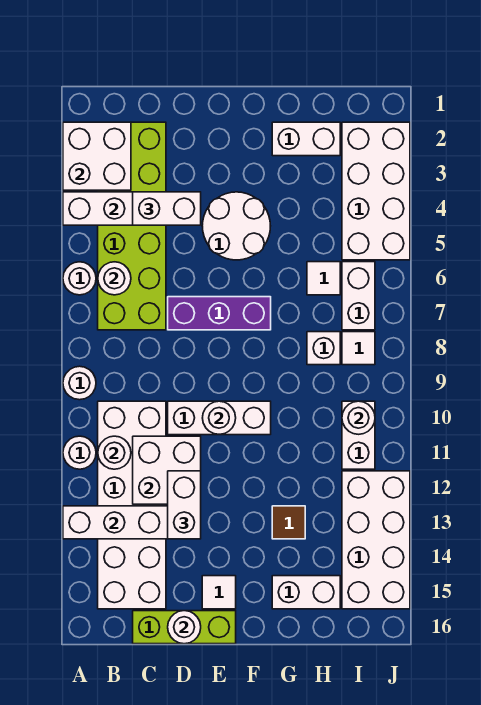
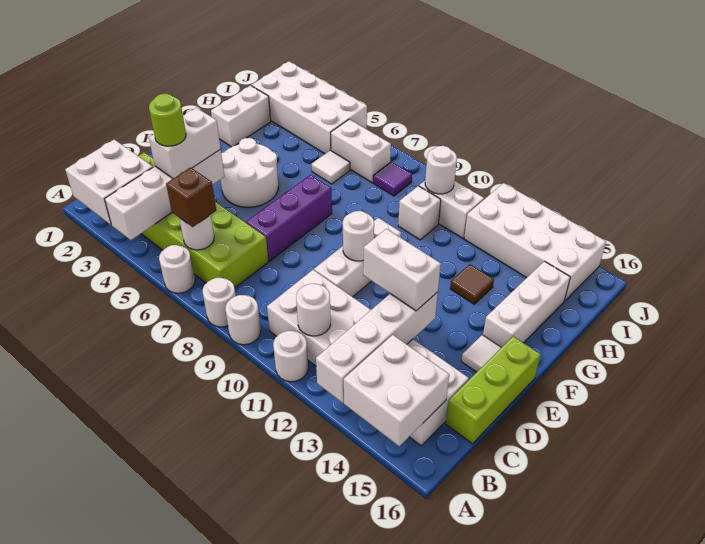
none -> brown 1x1 brick [166,167,216,227]
none -> lime 1x1 round brick [149,94,186,146]
white 2x2 brick [133,436,201,504] -> white 2x2 brick moved to [344,335,449,446]
white 1x1 round brick [168,611,201,644] -> white 1x1 round brick moved to [203,278,236,327]
white 1x2 brick [272,576,340,609] -> white 1x3 brick [483,261,570,348]
white 1x1 brick [307,332,340,365] -> white 1x1 brick moved to [398,186,441,240]
white 1x1 tile [342,332,375,365] -> purple 1x1 tile [373,162,412,196]

